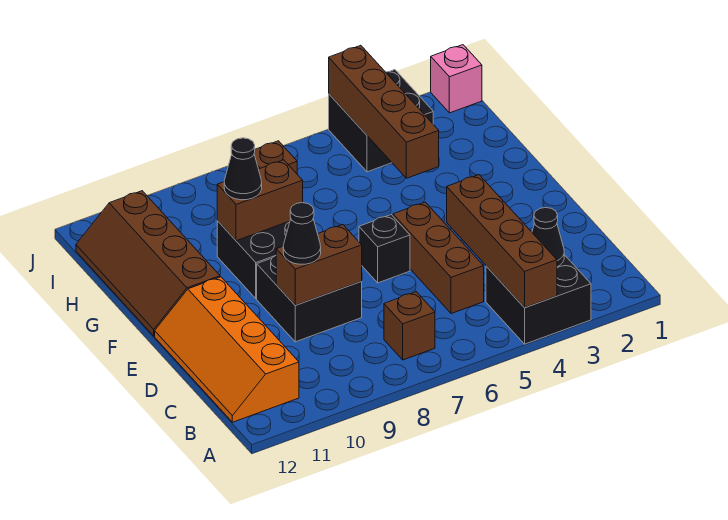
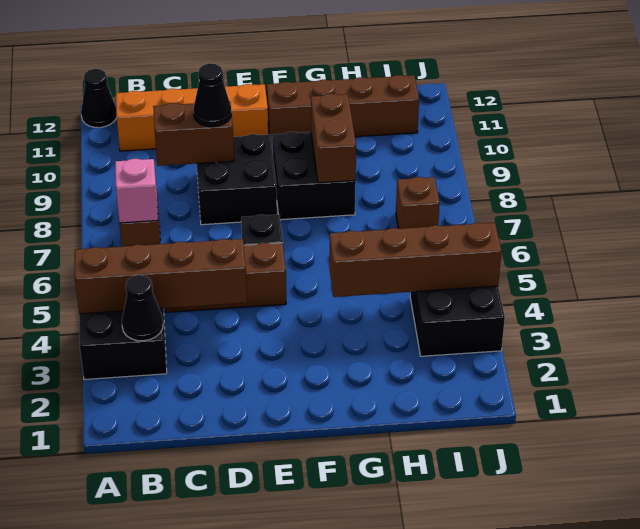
brown 1x2 brick [276,225,362,305] -> brown 1x2 brick turned to [153,102,234,166]
black 1x1 cone [224,138,262,200] -> black 1x1 cone moved to [81,69,116,128]
pink 1x1 brick [431,45,482,113] -> pink 1x1 brick moved to [115,158,158,223]

